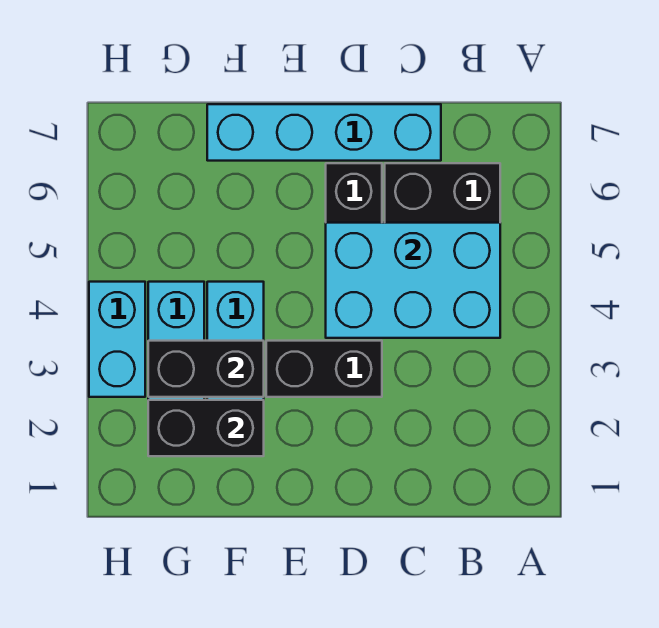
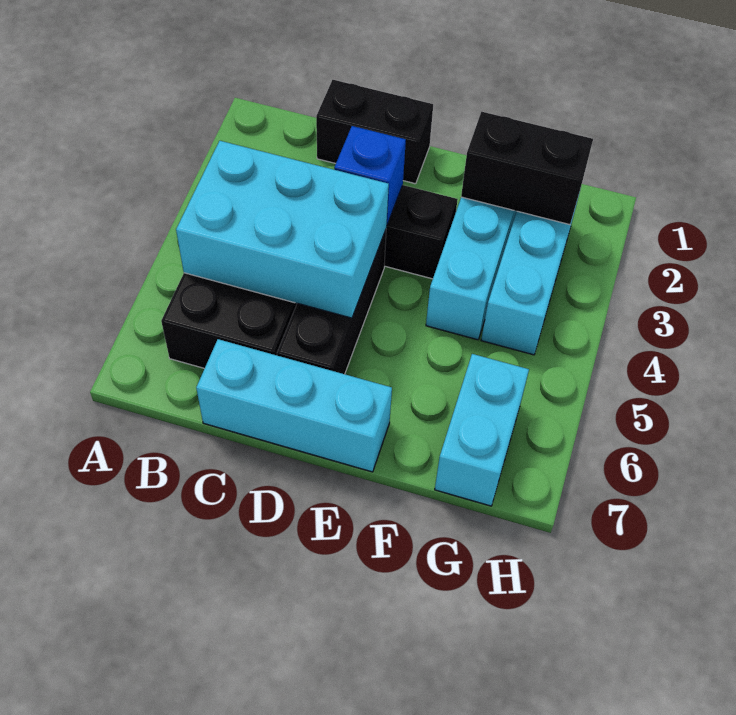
cyan 1x4 brick [207,104,441,161] -> cyan 1x3 brick [196,339,392,472]
none -> blue 1x1 brick [334,126,406,224]
black 1x2 brick [148,341,264,397] -> black 1x2 brick moved to [316,80,433,184]
cyan 1x2 brick [89,282,145,397] -> cyan 1x2 brick moved to [435,354,529,506]

